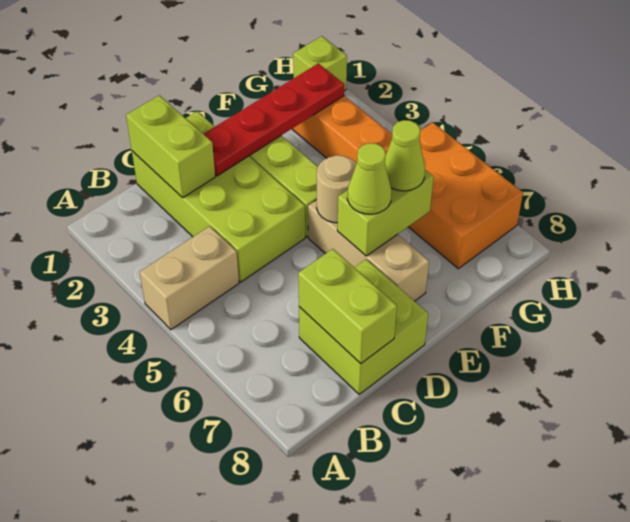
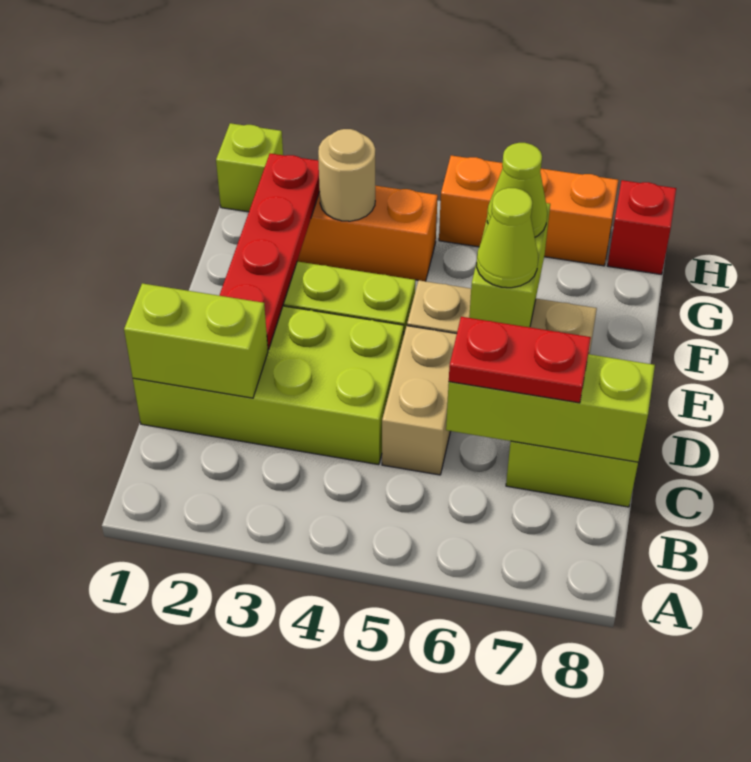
tan 1x2 brick [140,226,239,330] -> tan 1x2 brick moved to [382,326,457,475]
none -> red 1x2 plate [449,317,591,403]
lime 1x2 brick [298,249,397,364] -> lime 1x3 brick [446,354,655,462]
tan 1x1 round brick [317,155,357,223] -> tan 1x1 round brick moved to [318,129,375,221]
orange 2x3 brick [408,122,523,269] -> orange 1x3 brick [439,155,618,266]
none -> red 1x1 brick [607,180,676,274]

